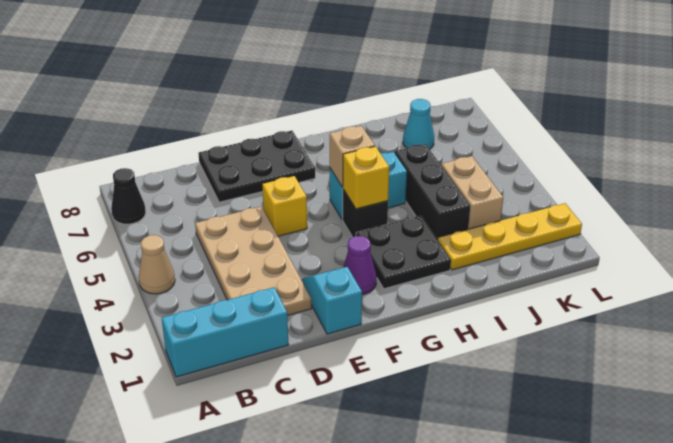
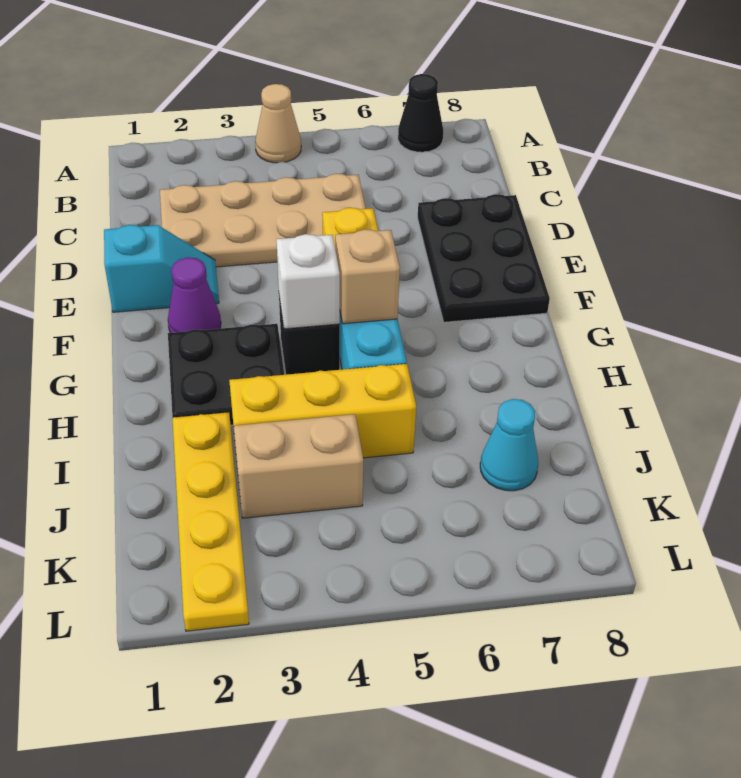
cyan 1x3 brick [162,287,288,377] -> none
yellow 1x1 brick [342,146,389,209] -> white 1x1 brick [276,234,340,329]
black 1x3 brick [395,144,470,240] -> yellow 1x3 brick [229,364,416,458]

